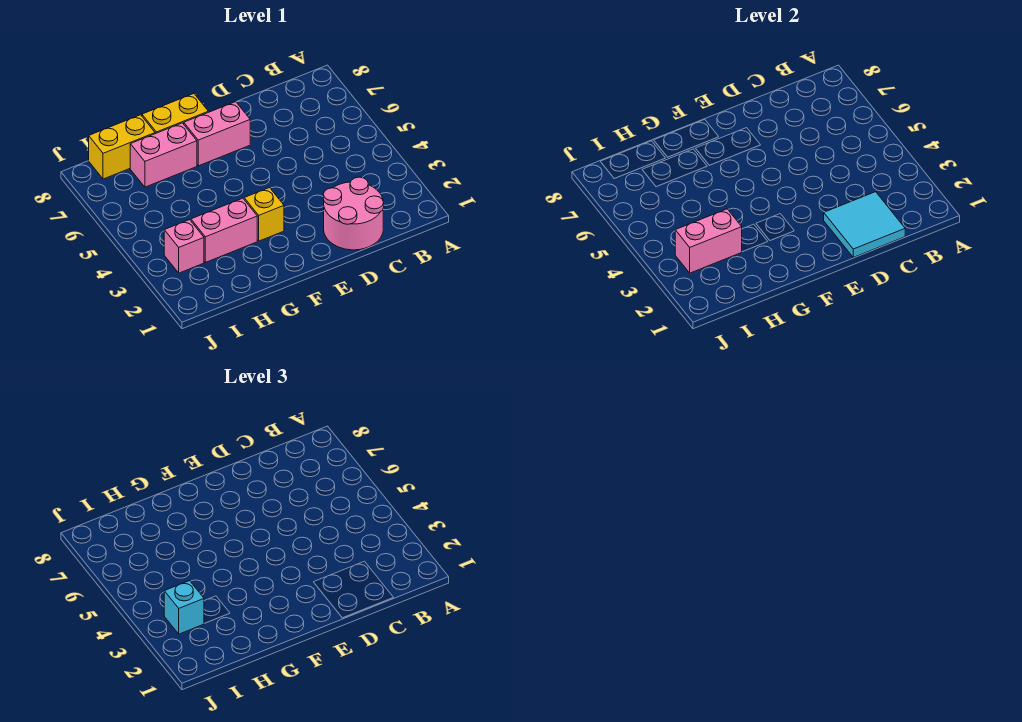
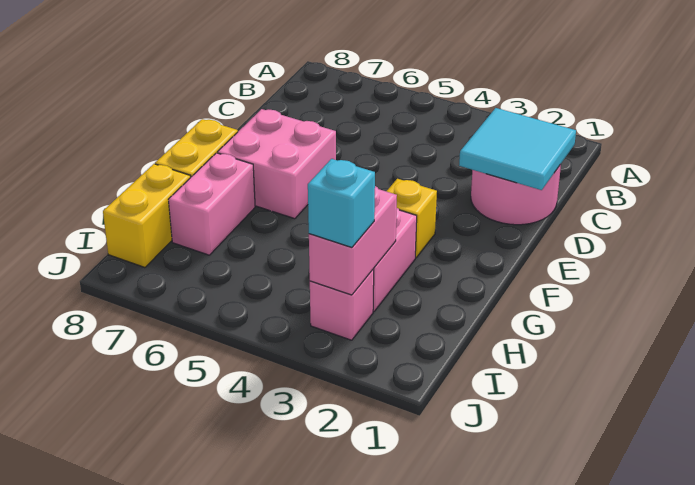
pink 1x2 brick [184,102,250,166] -> pink 2x2 brick [218,109,336,219]

